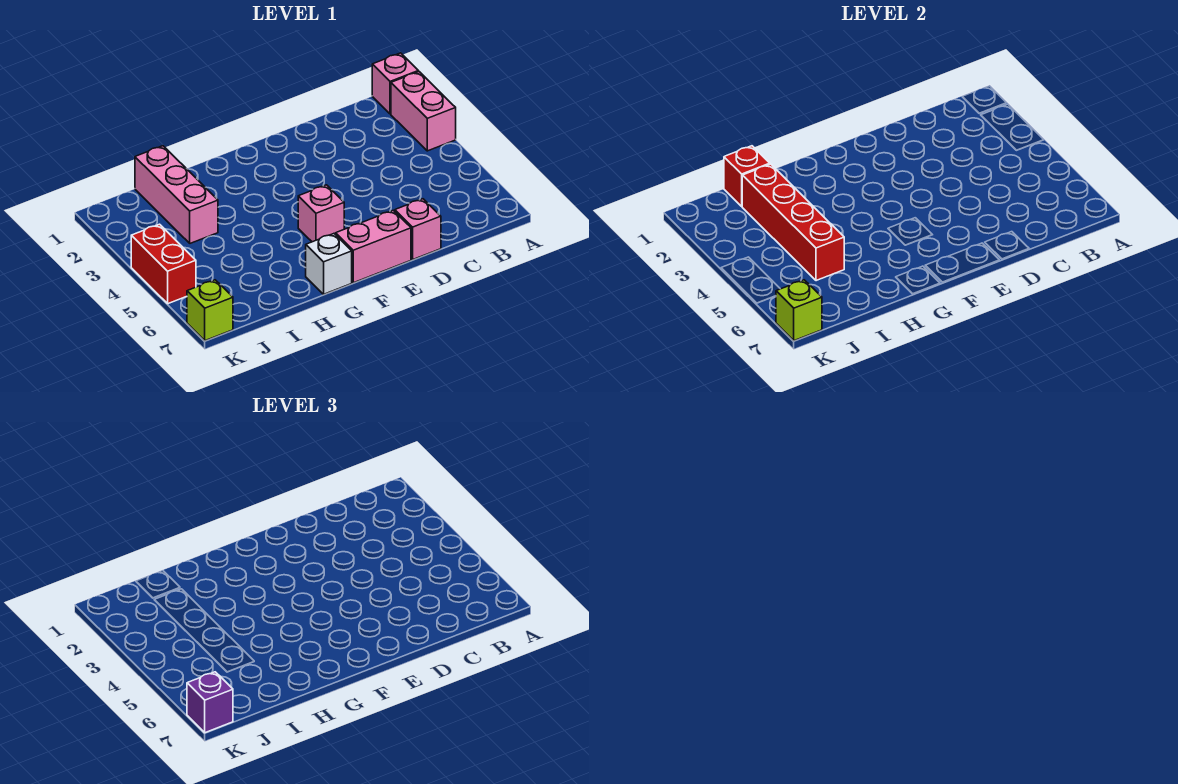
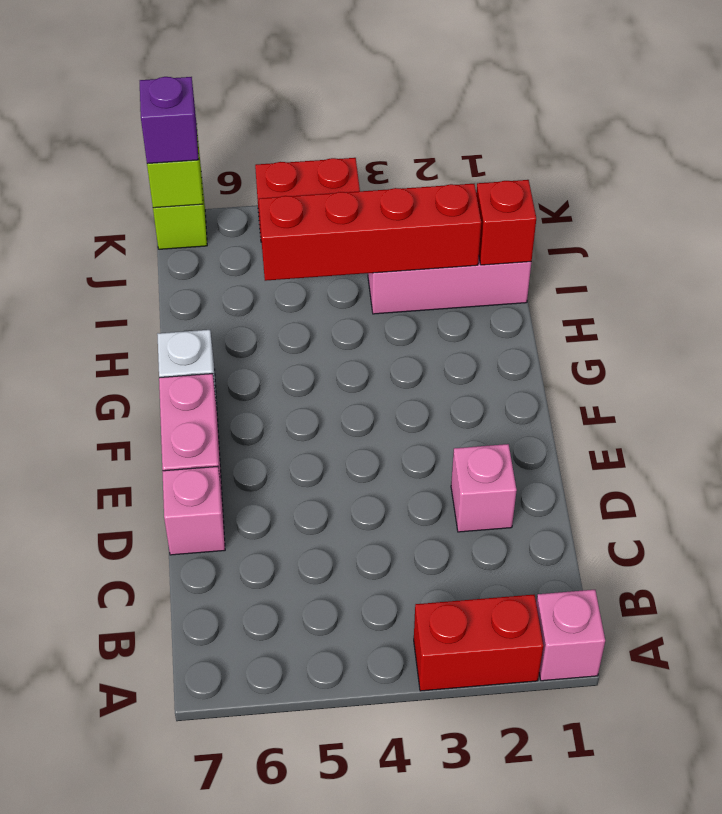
pink 1x2 brick [391,72,456,151] -> red 1x2 brick [414,595,543,691]
pink 1x1 brick [298,185,344,242] -> pink 1x1 brick moved to [451,444,517,532]

